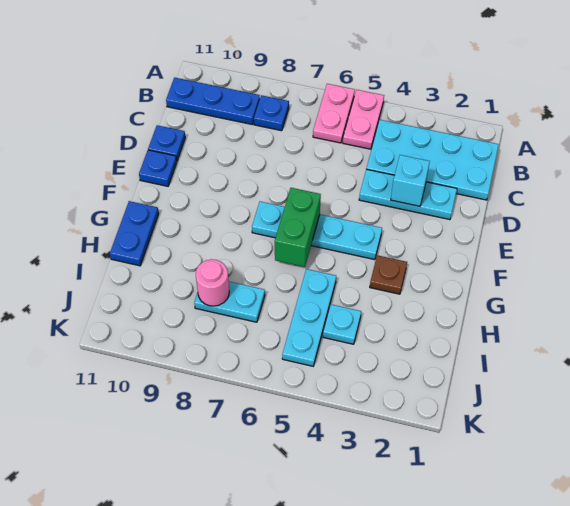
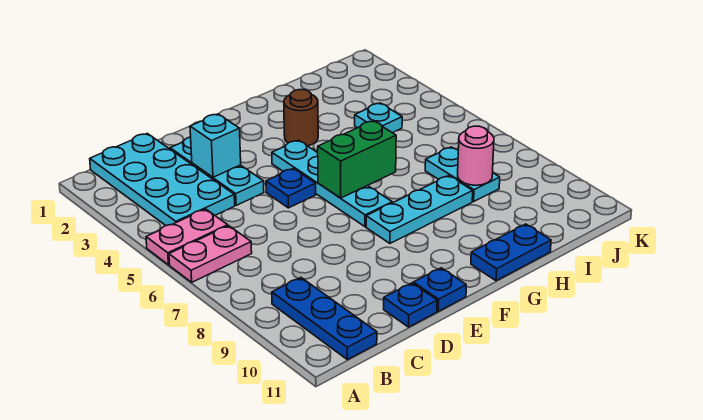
blue 1x1 plate [254,95,289,131] -> blue 1x1 plate moved to [266,168,316,208]
brown 1x1 plate [370,255,407,294] -> brown 1x1 round brick [284,90,318,146]
cyan 1x3 plate [282,269,336,366] -> cyan 1x3 plate moved to [366,176,473,243]

